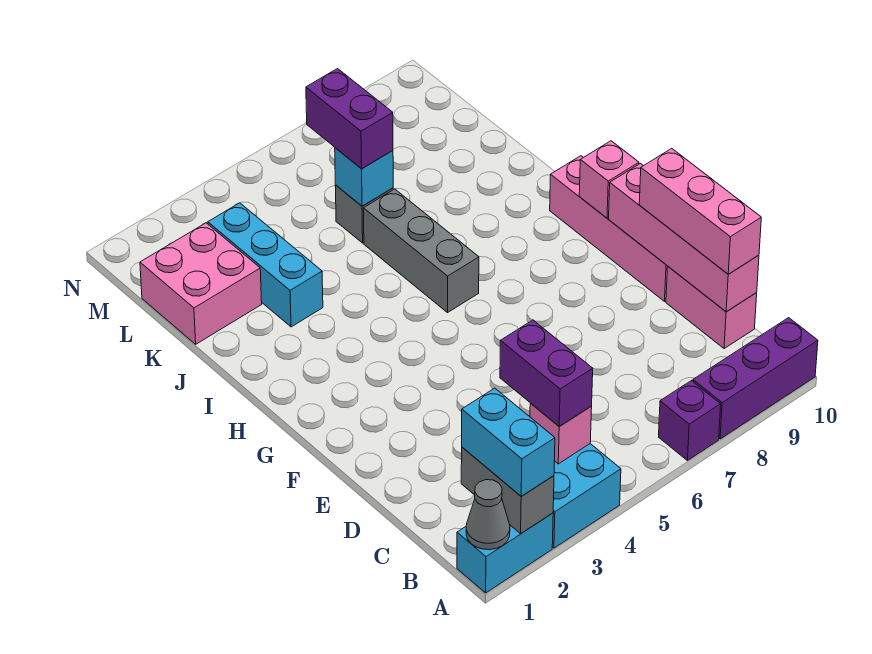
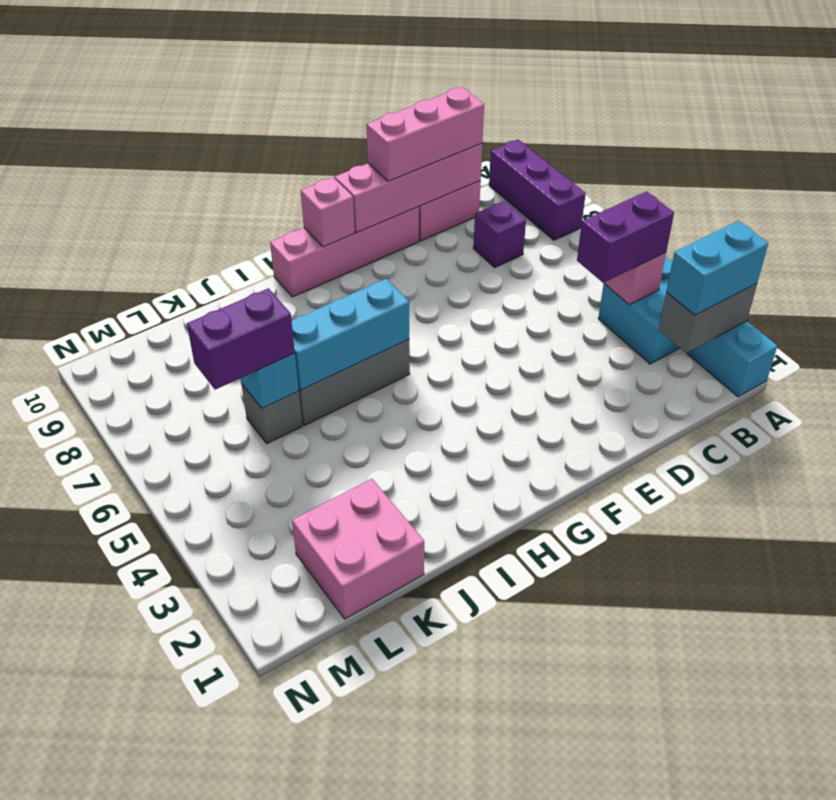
grey 1x1 cone [466,480,510,550] -> none
purple 1x1 brick [659,381,721,460] -> purple 1x1 brick moved to [473,201,526,267]
cyan 1x3 brick [208,203,323,327] -> cyan 1x3 brick moved to [292,279,409,390]

